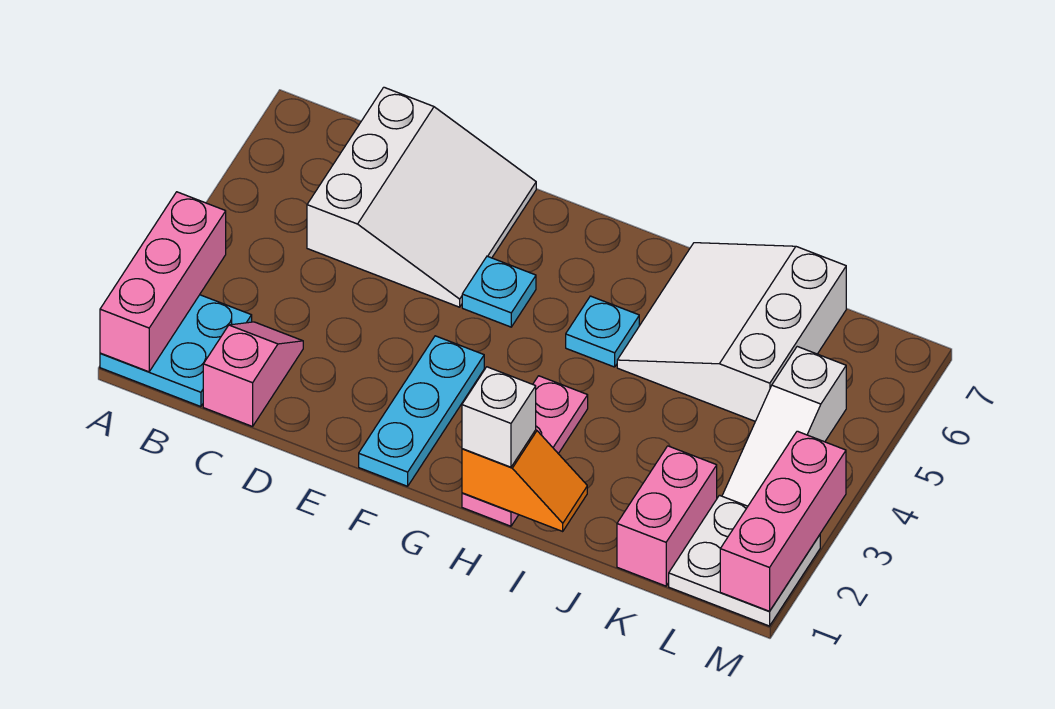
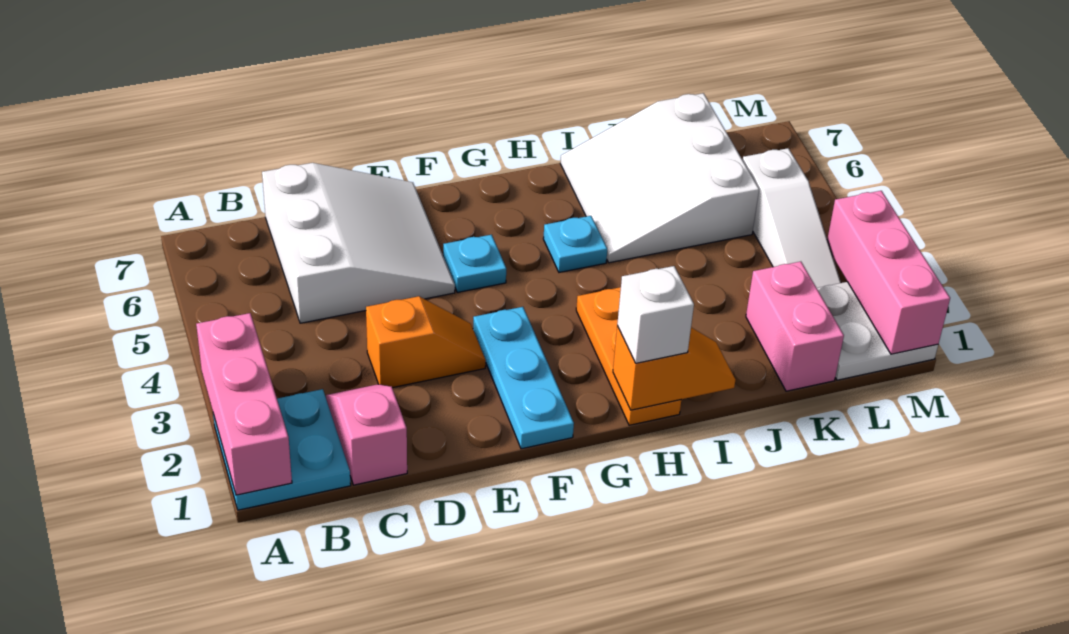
none -> orange 1x2 slope [366,296,486,388]
pink 1x3 plate [462,376,588,526] -> orange 1x3 plate [576,287,681,425]

